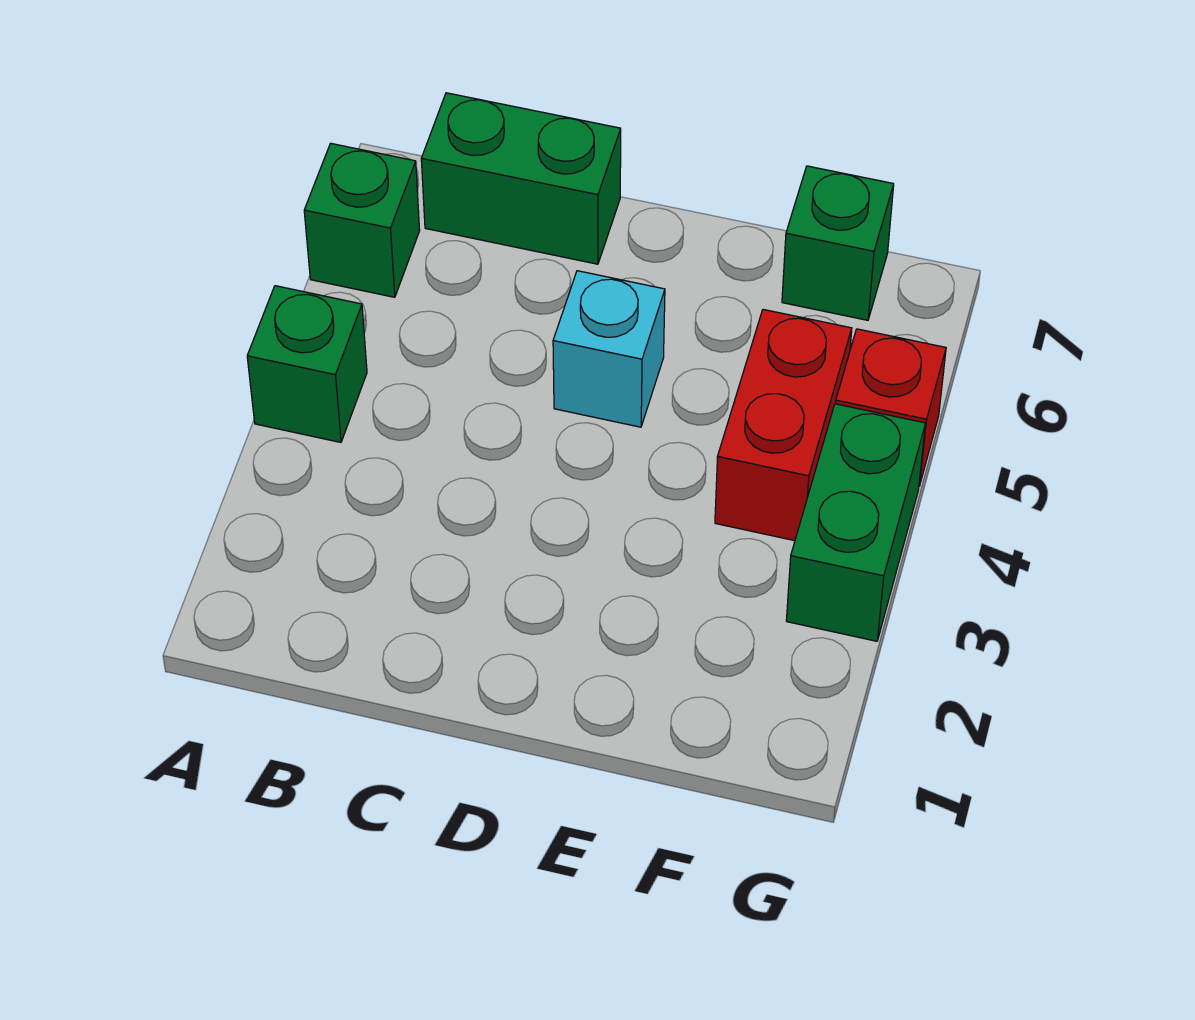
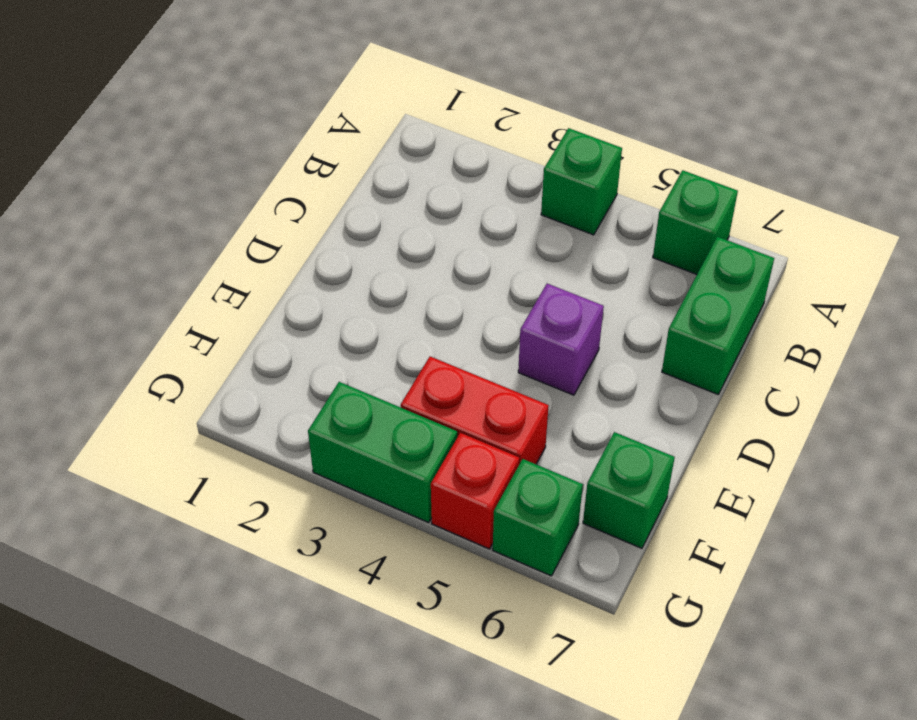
cyan 1x1 brick [553,271,665,427] -> purple 1x1 brick [518,284,604,395]
none -> green 1x1 brick [493,459,583,576]

